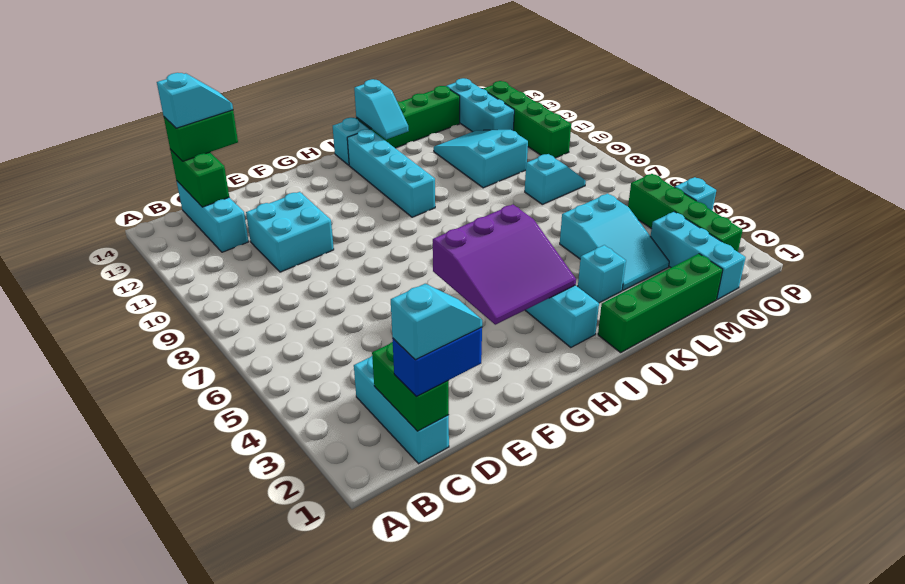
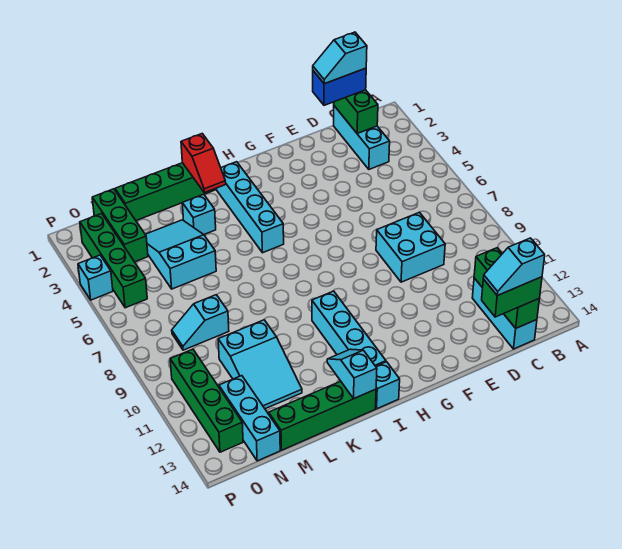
green 1x2 brick [170,149,229,207] -> green 1x3 brick [474,248,539,328]
cyan 2x2 brick [246,192,334,272] -> cyan 2x2 brick moved to [376,212,445,282]
purple 3x3 slope [433,204,576,325] -> none
none -> red 1x2 slope [181,134,226,193]
cyan 1x3 brick [650,212,746,299] -> green 1x3 brick [92,189,148,262]

